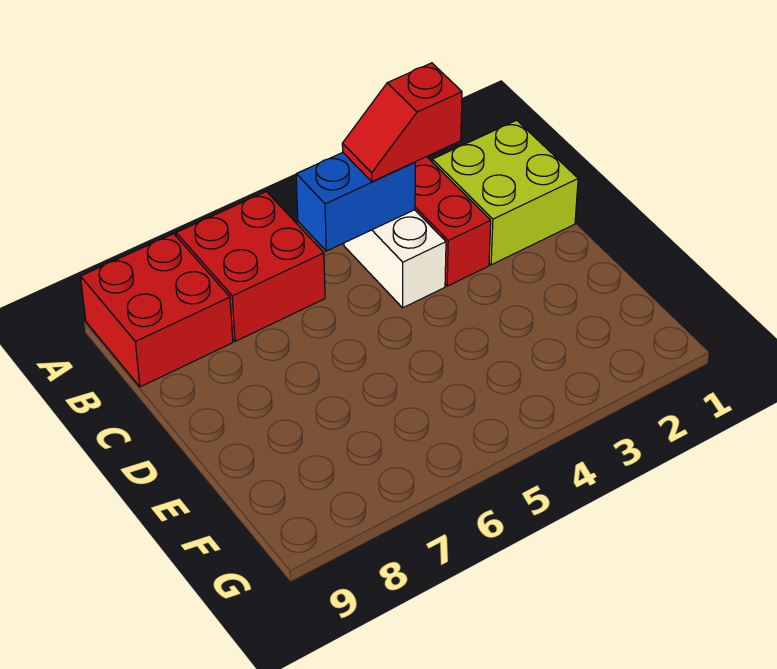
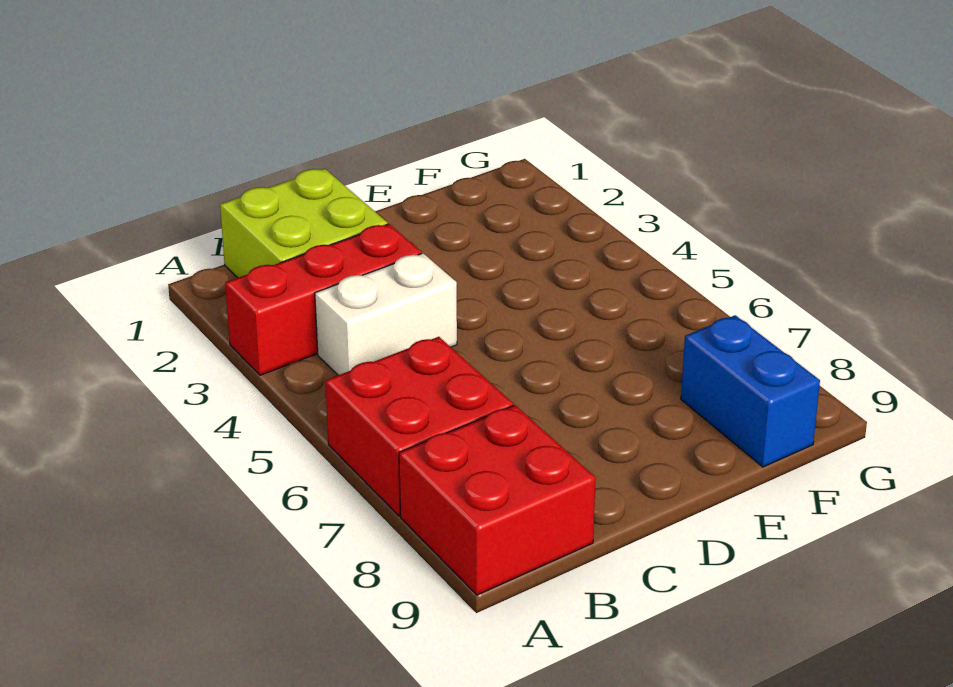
red 1x2 slope [342,63,462,182] -> none
blue 1x2 brick [296,153,415,251] -> blue 1x2 brick moved to [681,315,820,467]

